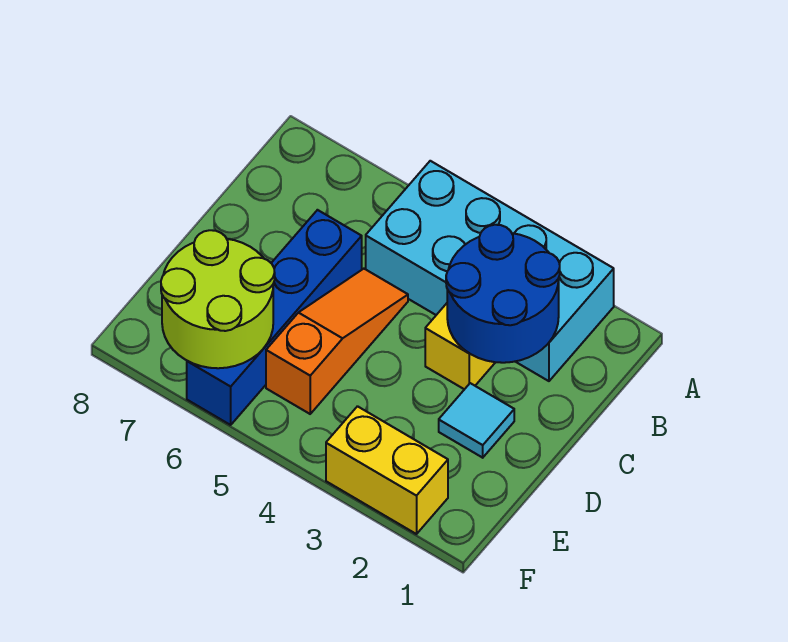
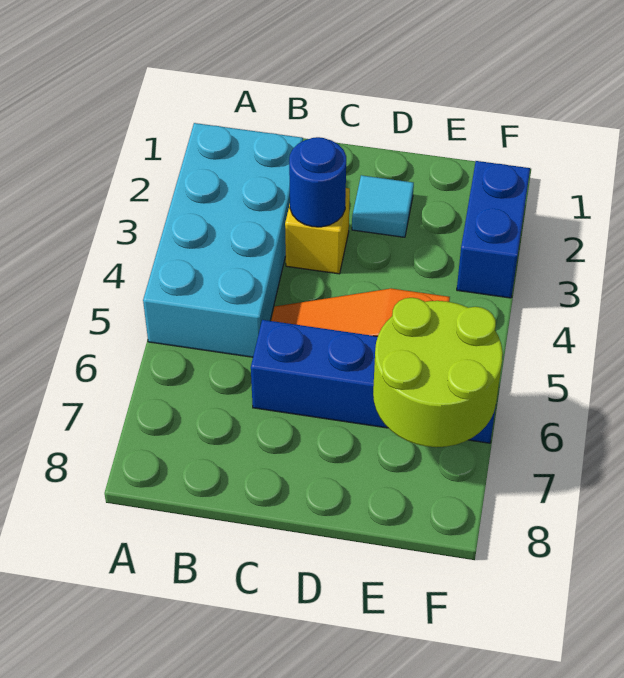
blue 2x2 round brick [446,225,560,363] -> blue 1x1 round brick [289,137,346,227]
yellow 1x2 brick [326,406,448,534] -> blue 1x2 brick [457,161,530,298]

